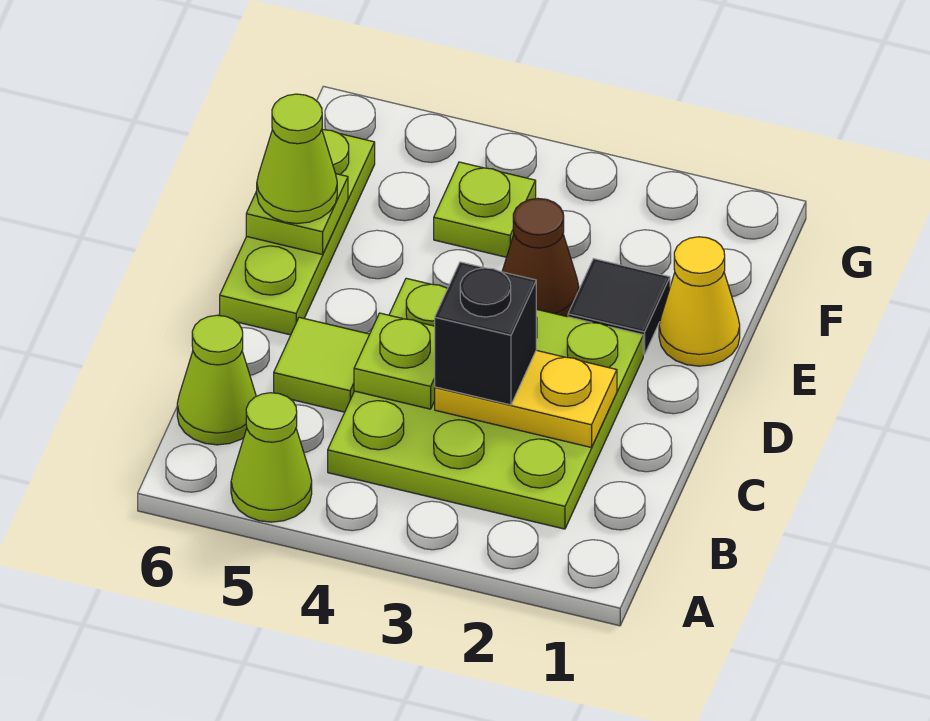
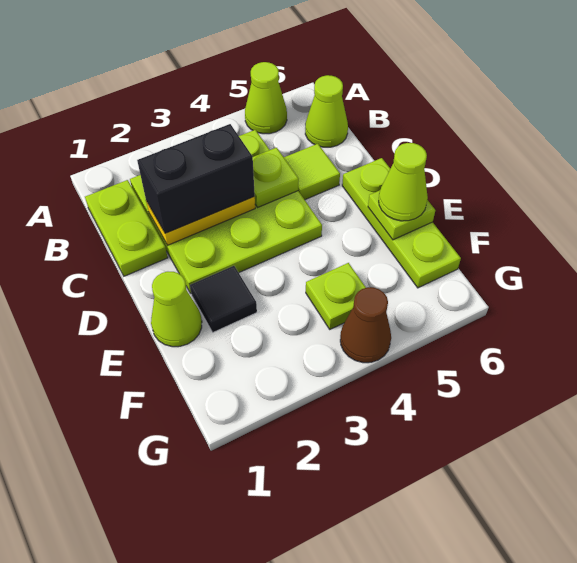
none -> lime 1x2 plate [85,180,168,276]
black 1x1 brick [435,262,536,405] -> black 1x2 brick [137,124,255,233]
yellow 1x1 cone [659,237,740,366] -> lime 1x1 cone [151,272,202,347]
brown 1x1 cone [502,198,579,317] -> brown 1x1 cone moved to [340,287,391,363]

